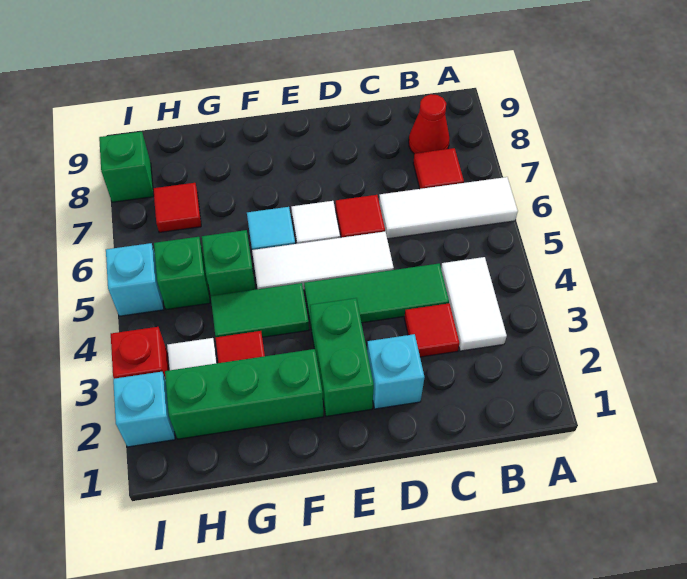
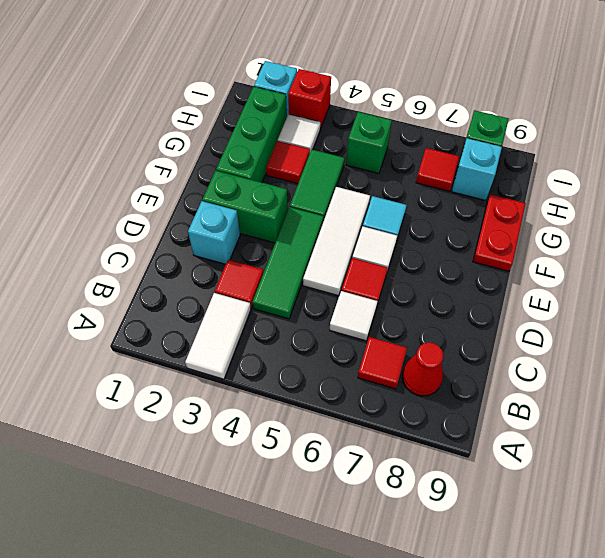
white 1x3 tile [379,177,518,239] -> white 1x1 tile [330,291,378,341]
white 1x2 tile [441,257,507,351] -> white 1x2 tile turned to [185,293,251,379]
none -> red 1x2 plate [473,194,526,271]
green 1x1 brick [202,230,255,296] -> none
cyan 1x1 brick [106,243,164,316] -> cyan 1x1 brick moved to [452,138,502,201]

